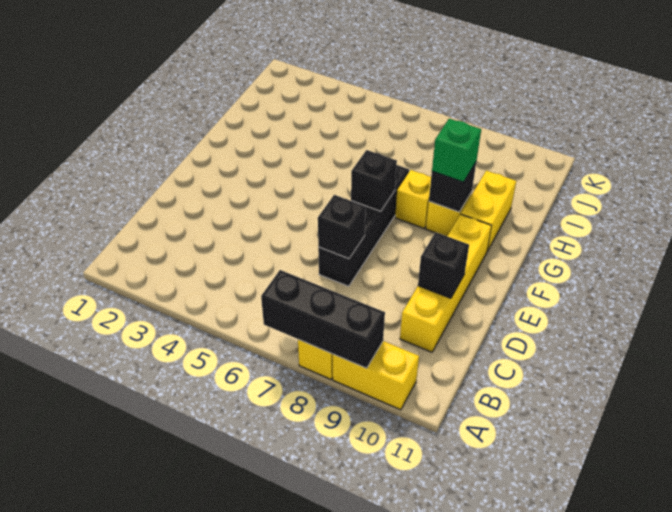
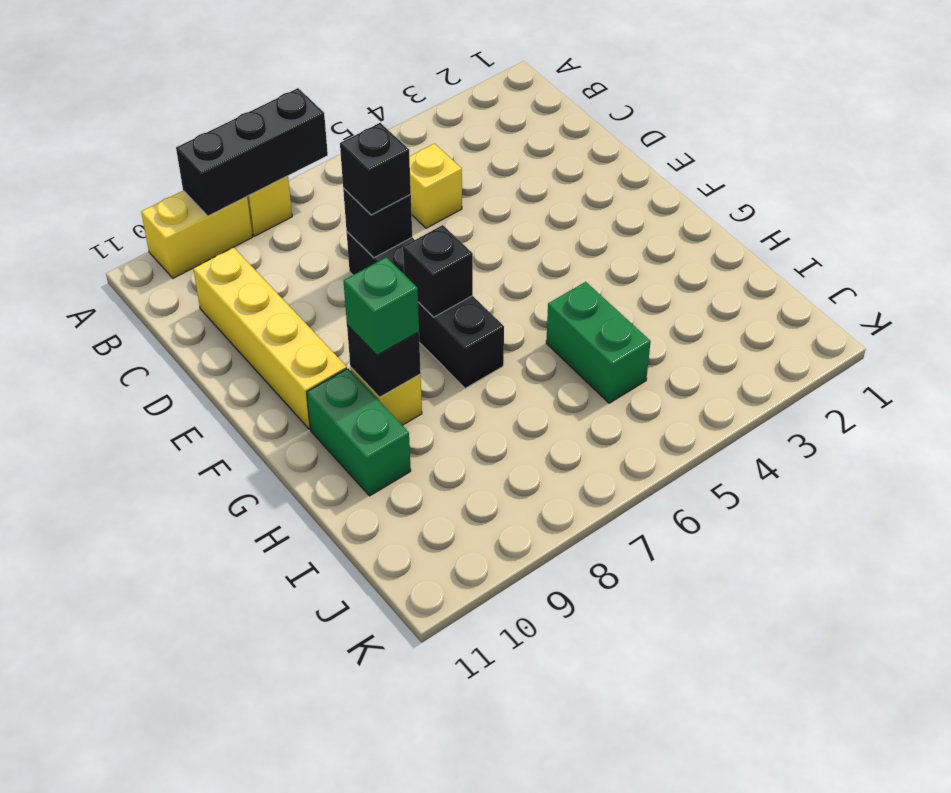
black 1x1 brick [418,232,469,298] -> black 1x1 brick moved to [340,123,411,215]
yellow 1x1 brick [395,170,431,228] -> yellow 1x1 brick moved to [409,144,462,228]
yellow 1x2 brick [461,170,516,251] -> green 1x2 brick [307,369,411,496]
none -> green 1x2 brick [546,282,651,403]

